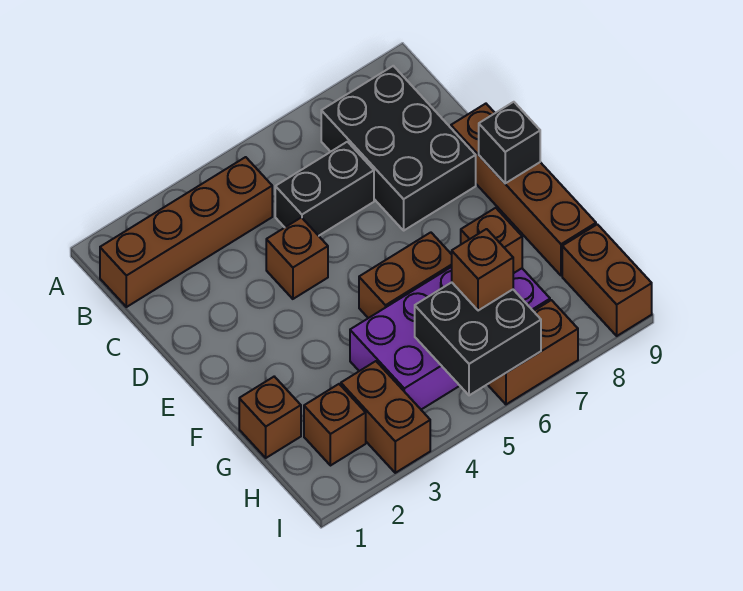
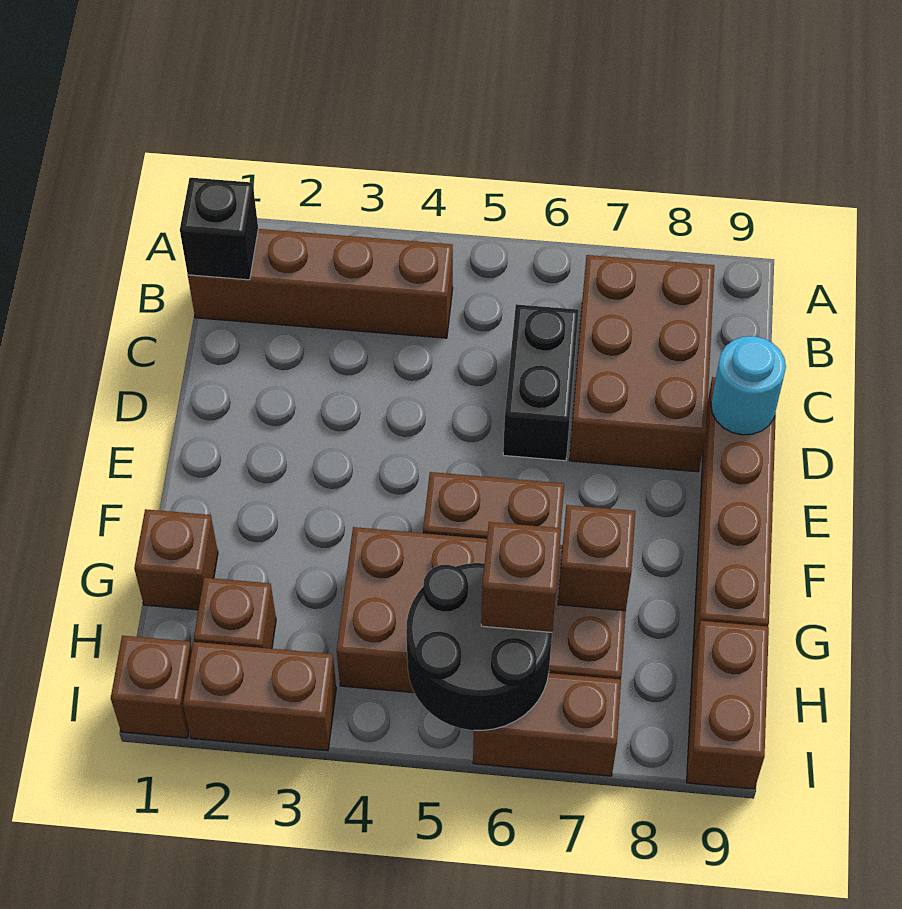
black 2x3 brick [321,66,476,230] -> brown 2x3 brick [569,255,714,472]
black 1x2 brick [275,142,374,236] -> black 1x2 brick turned to [503,304,579,461]
brown 1x1 brick [266,217,328,299] -> brown 1x1 brick moved to [111,636,192,738]
none -> cyan 1x1 round brick [711,336,786,435]
black 1x1 brick [479,102,540,183] -> black 1x1 brick moved to [180,178,258,280]
purple 2x4 brick [350,267,550,410] -> brown 2x4 brick [337,527,626,693]
brown 1x2 brick [341,361,430,473] -> brown 1x2 brick turned to [183,642,336,751]
black 2x2 brick [415,282,541,395] -> black 2x2 round brick [406,563,552,730]

